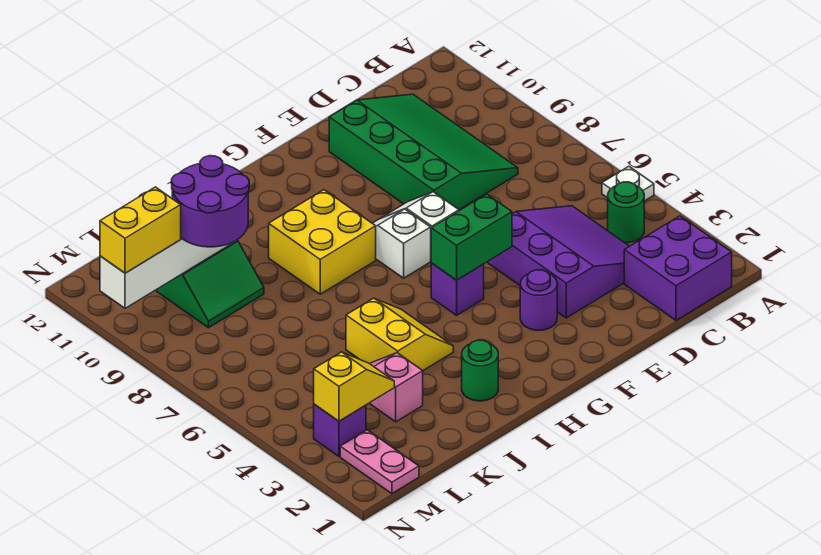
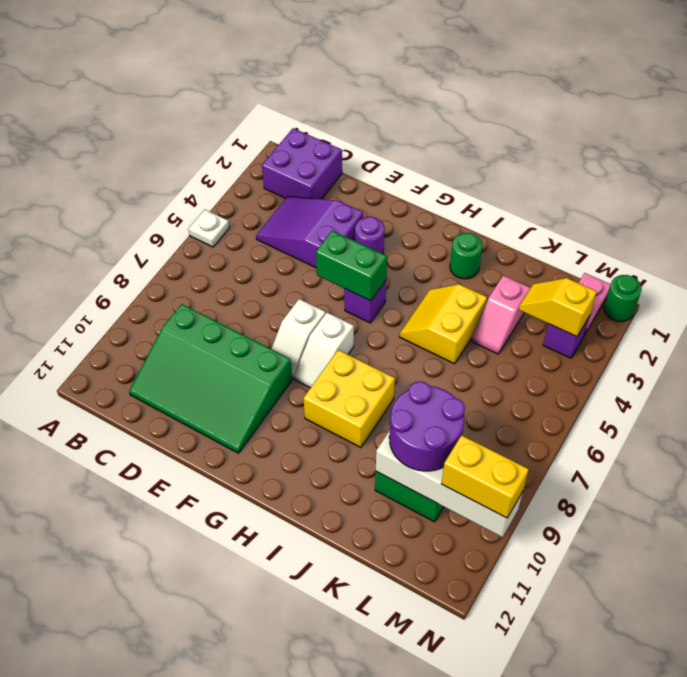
green 1x1 round brick [608,182,644,243] -> green 1x1 round brick moved to [604,275,642,322]
purple 3x3 slope [488,206,629,318] -> purple 2x3 slope [256,197,363,268]
green 3x4 slope [329,94,518,210] -> green 3x4 slope turned to [129,304,292,453]

